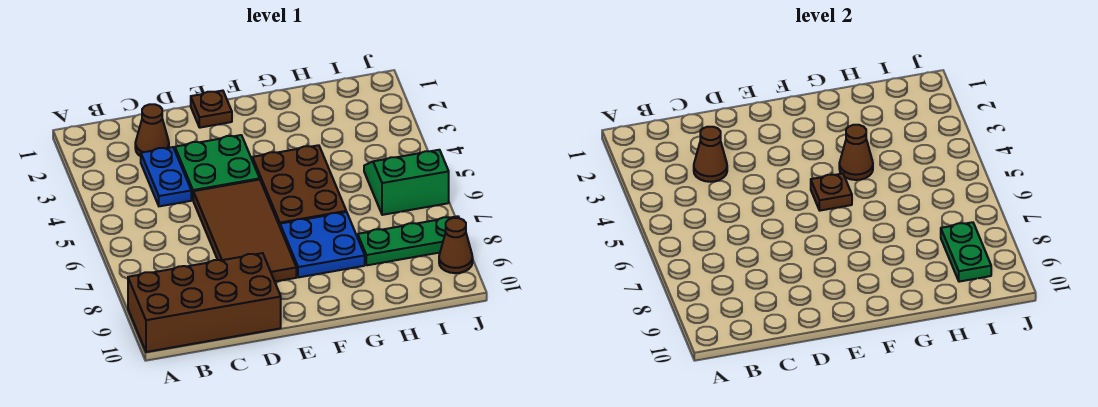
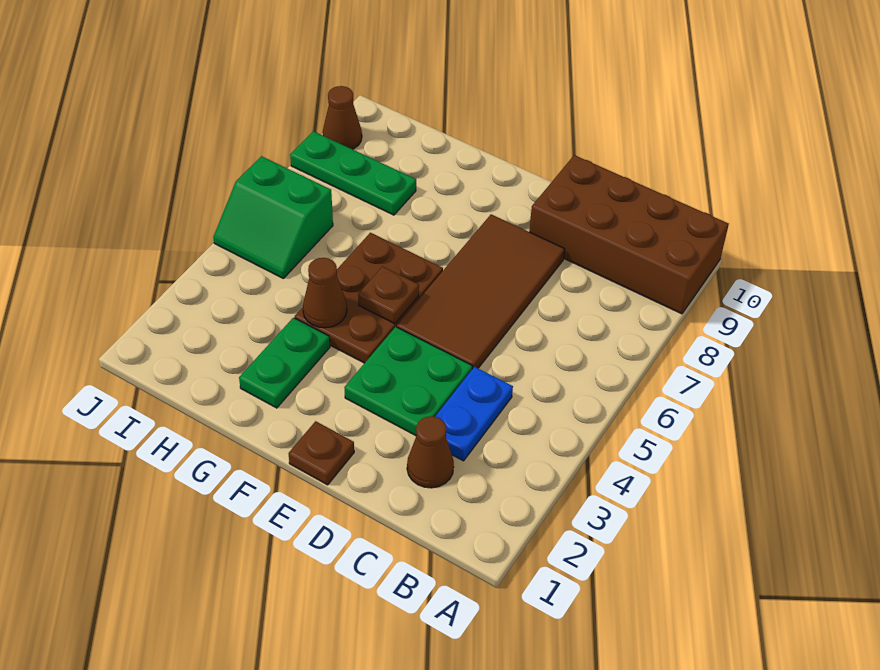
brown 1x1 cone [694,127,727,182] -> none
blue 2x2 plate [280,212,365,277] -> none
green 1x2 plate [941,222,991,282] -> green 1x2 plate moved to [239,318,330,408]

